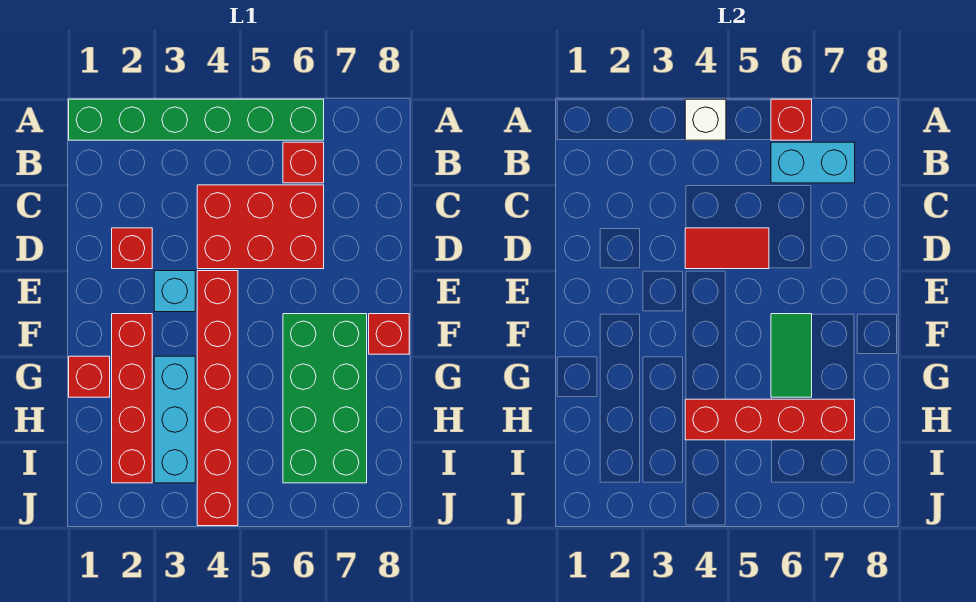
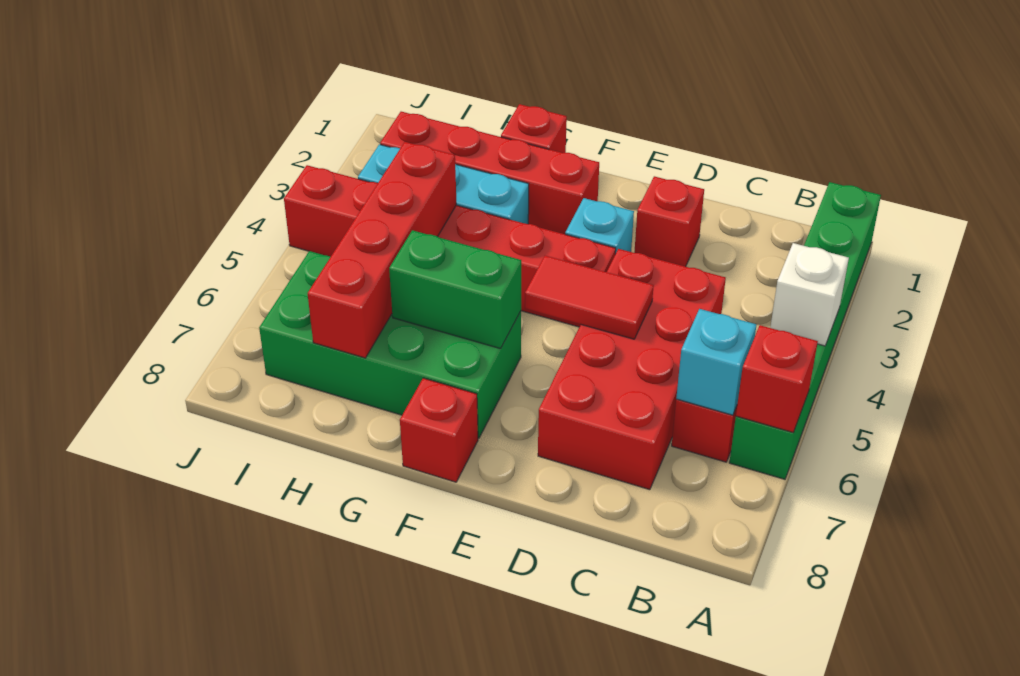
cyan 1x2 brick [771,142,855,183] -> cyan 1x1 brick [676,309,757,415]
red 2x3 brick [197,185,324,269] -> red 2x4 brick [538,249,726,490]
red 1x2 tile [685,228,769,269] -> red 1x2 tile turned to [525,256,654,339]
green 1x2 tile [771,314,812,397] -> green 1x2 brick [389,230,521,349]

